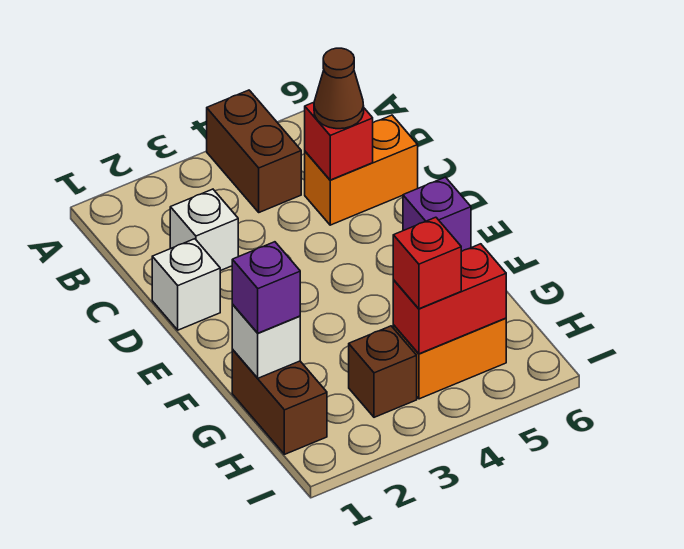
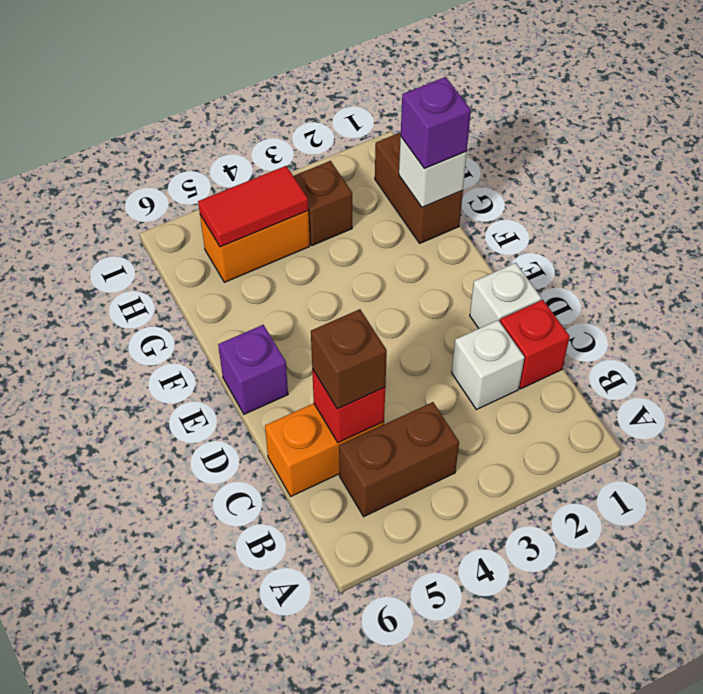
brown 1x2 brick [207,90,301,212] -> brown 1x2 brick turned to [339,402,459,517]
brown 1x1 cone [314,48,364,129] -> brown 1x1 brick [311,309,387,409]
red 1x2 brick [393,244,506,354] -> red 1x2 tile [198,166,308,247]
red 1x1 brick [393,217,461,309] -> red 1x1 brick moved to [500,300,570,389]

